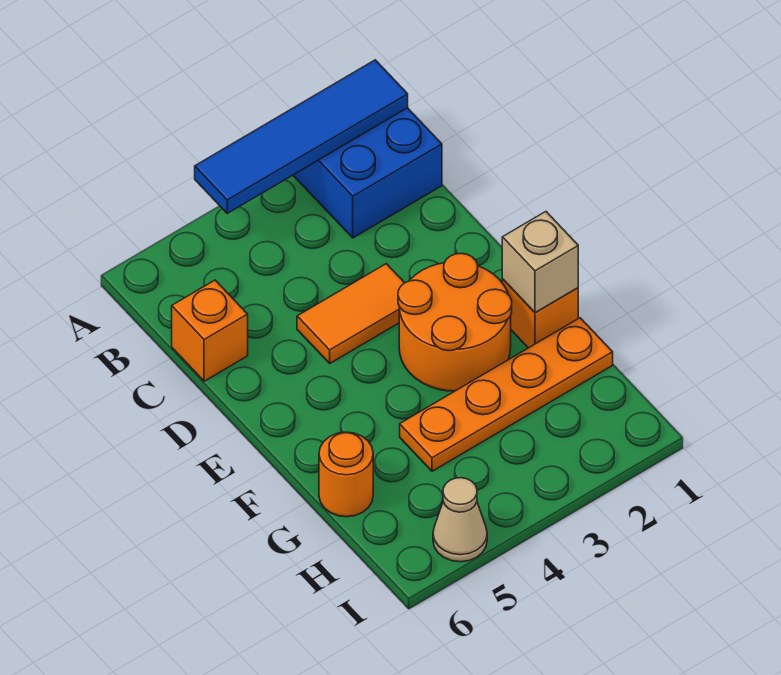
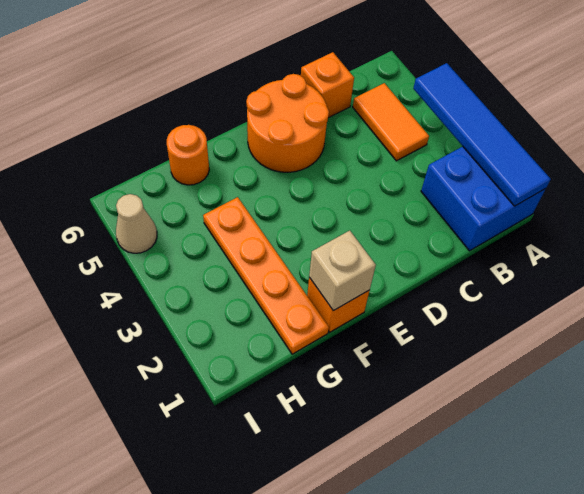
orange 1x2 tile [297,264,404,363] -> orange 1x2 tile moved to [353,83,429,161]
orange 2x2 round brick [398,253,512,391] -> orange 2x2 round brick moved to [246,74,329,172]

